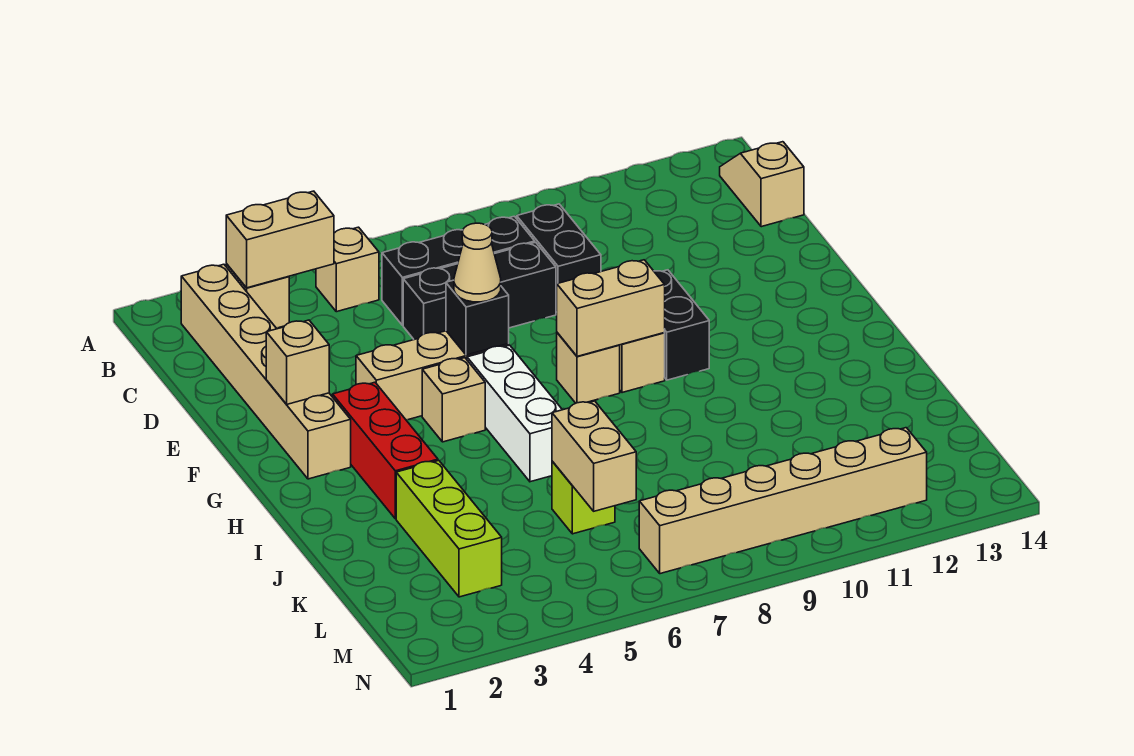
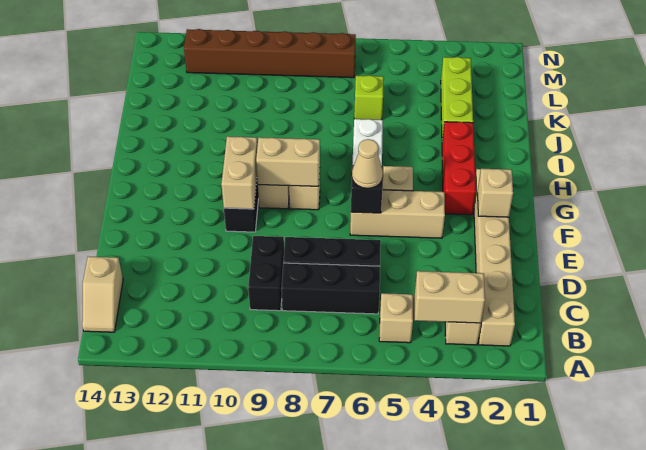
tan 1x2 brick [552,401,636,511] -> tan 1x2 brick moved to [221,136,257,209]
tan 1x6 brick [639,428,927,574] -> brown 1x6 brick [184,29,356,78]

